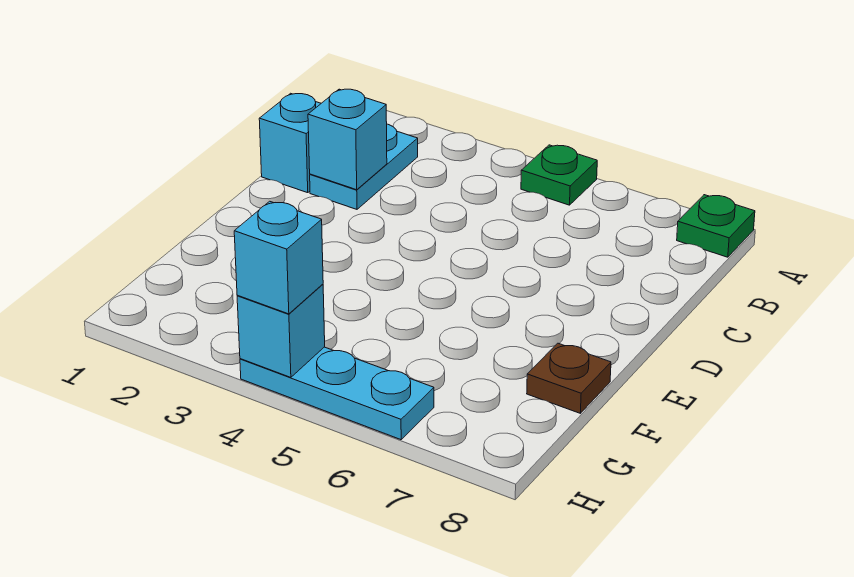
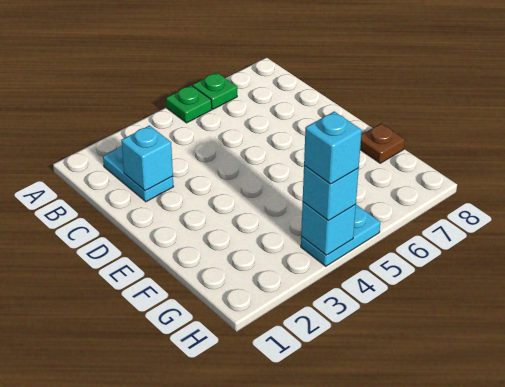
green 1x1 plate [677,195,755,257] -> green 1x1 plate moved to [192,73,237,109]
cyan 1x1 brick [259,93,321,193] -> cyan 1x1 brick moved to [304,112,362,184]
cyan 1x3 plate [240,347,434,440] -> cyan 1x2 plate [301,205,380,266]

